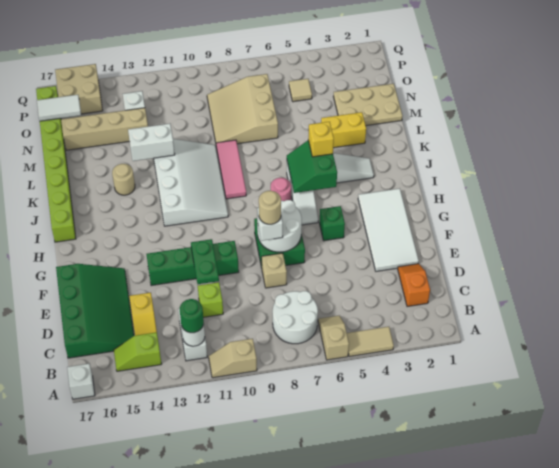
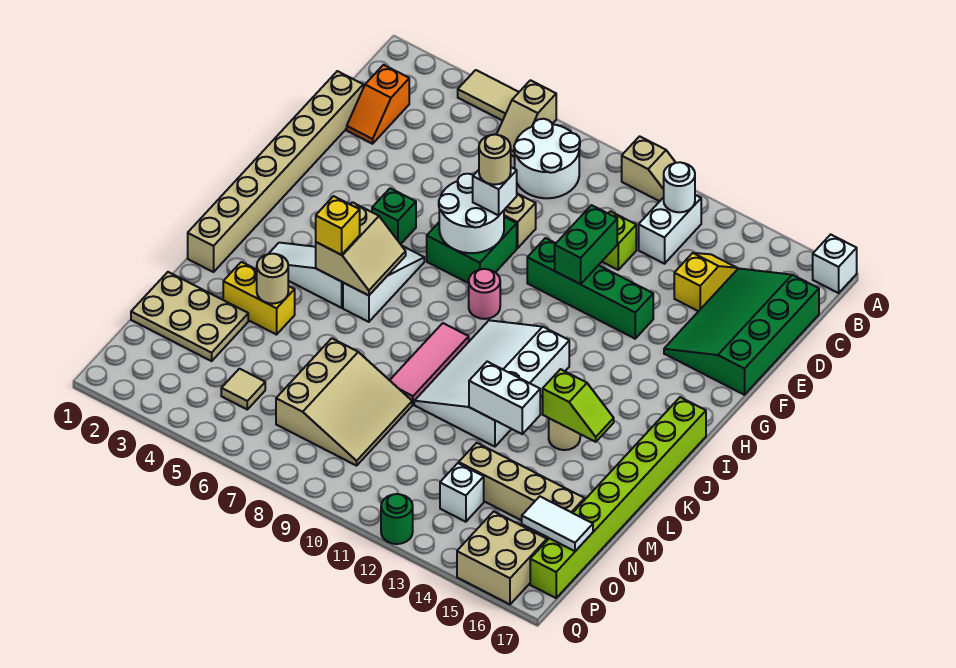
green 1x1 round brick [180,299,204,333] -> green 1x1 round brick moved to [381,494,413,544]
lime 1x2 slope [114,332,162,371] -> lime 1x2 slope moved to [543,369,614,442]
none -> tan 1x8 brick [188,71,363,272]
white 2x4 tile [358,188,419,271] -> none
green 1x2 plate [191,239,219,284] -> green 1x2 brick [555,205,617,284]
green 2x2 slope [287,140,337,193] -> tan 2x2 slope [316,202,406,296]
pink 1x1 round brick [271,178,291,201] -> pink 1x1 round brick moved to [469,269,500,319]
none -> tan 1x1 round brick [257,254,288,304]

